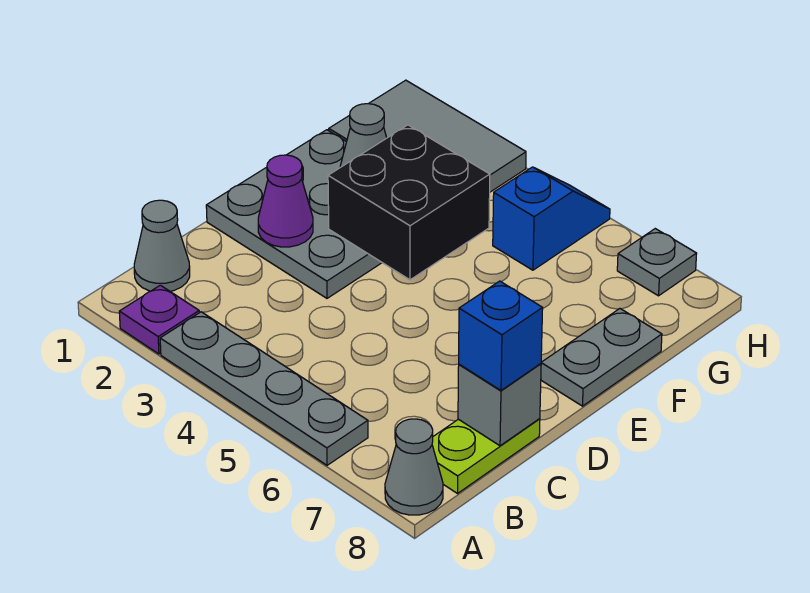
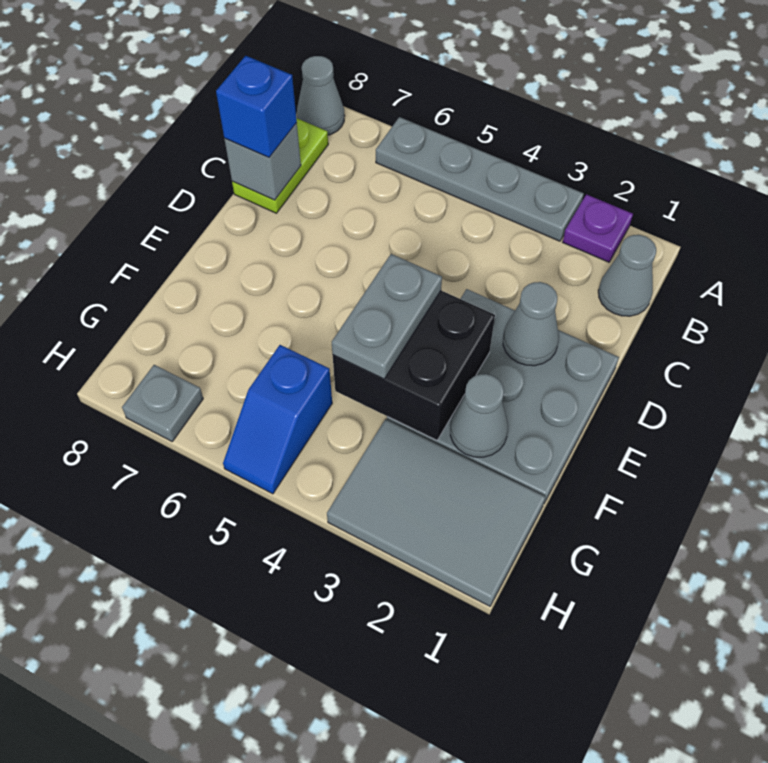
purple 1x1 cone [258,155,313,247] -> grey 1x1 cone [503,282,559,366]
grey 1x2 plate [541,309,662,406] -> grey 1x2 plate moved to [332,254,442,379]

